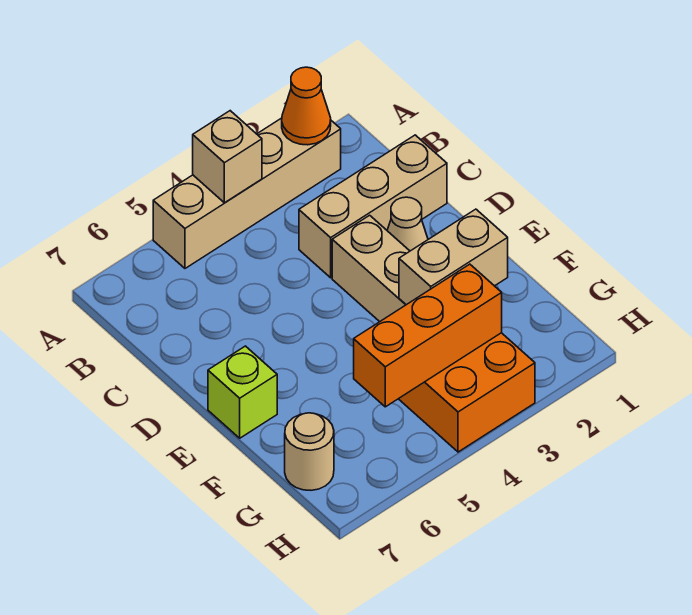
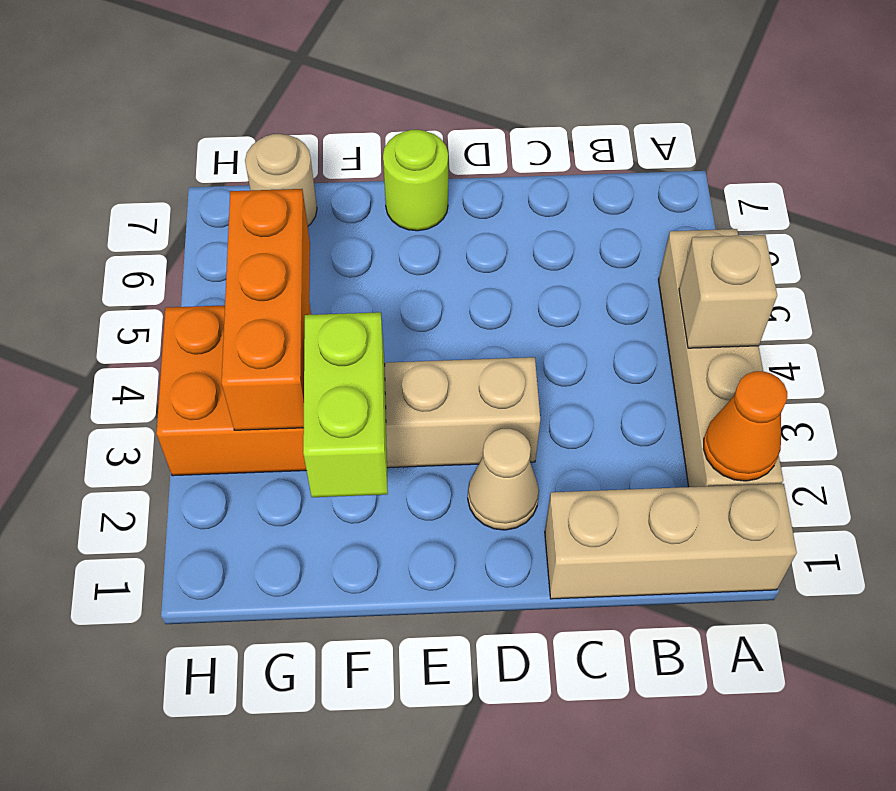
tan 1x3 brick [299,135,447,278] -> tan 1x3 brick turned to [545,484,797,599]
lime 1x1 brick [208,346,277,438] -> lime 1x1 round brick [383,130,448,231]
tan 1x2 brick [399,209,508,305] -> lime 1x2 brick [303,312,388,497]

